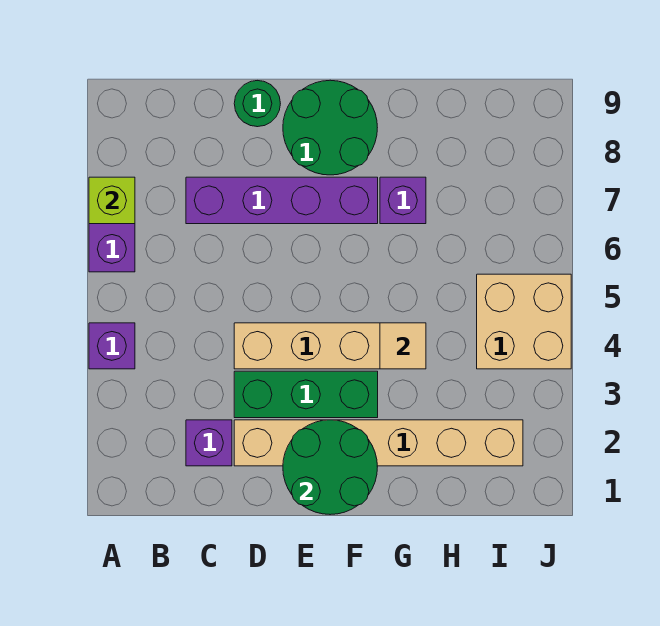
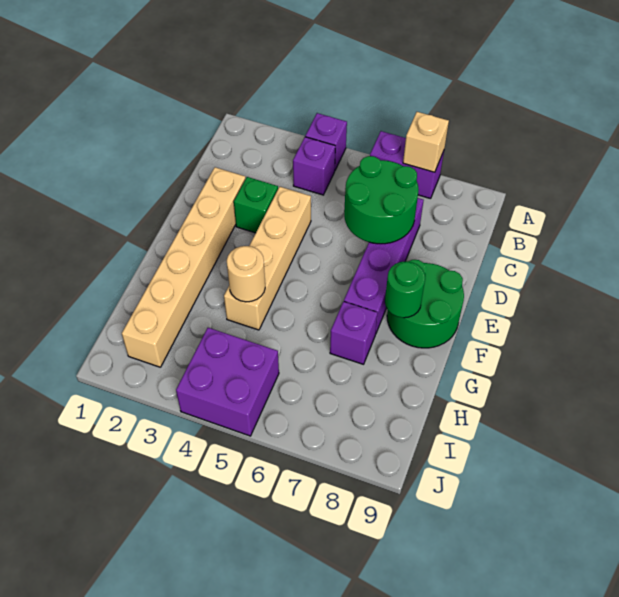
lime 1x1 brick [89,177,135,224] -> tan 1x1 brick [403,112,449,172]
purple 1x1 brick [186,420,232,466] -> purple 1x1 brick moved to [293,137,335,195]
green 1x3 brick [234,371,378,418] -> green 1x1 brick [234,177,278,233]
green 1x1 round brick [234,81,280,127] -> green 1x1 round brick moved to [385,261,425,318]
green 2x2 round brick [283,420,377,515] -> green 2x2 round brick moved to [344,156,419,244]
tan 1x1 tile [380,323,426,369] -> tan 1x1 round brick [227,246,265,302]
tan 2x2 brick [477,274,571,369] -> purple 2x2 brick [176,328,279,436]

